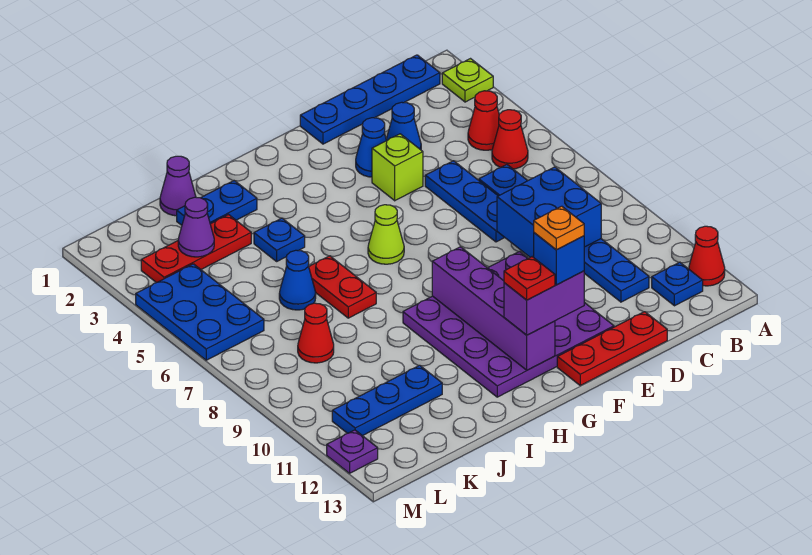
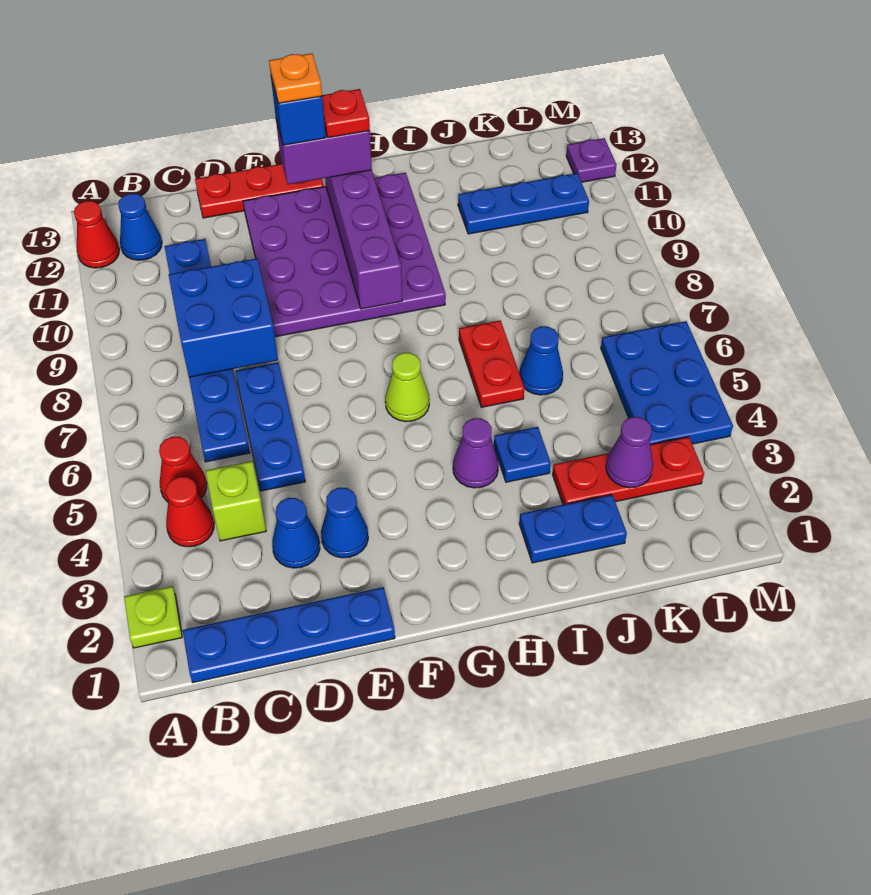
blue 1x1 plate [652,262,703,306] -> blue 1x1 cone [118,194,162,260]
lime 1x1 brick [372,134,423,201] -> lime 1x1 brick moved to [206,461,266,541]
purple 1x1 cone [160,156,196,216] -> purple 1x1 cone moved to [453,418,499,488]
red 1x1 cone [298,303,334,363] -> none

